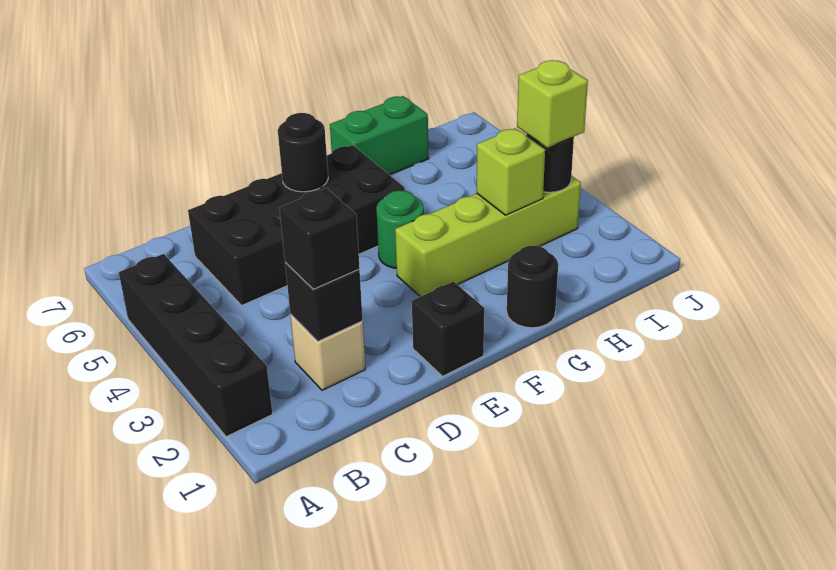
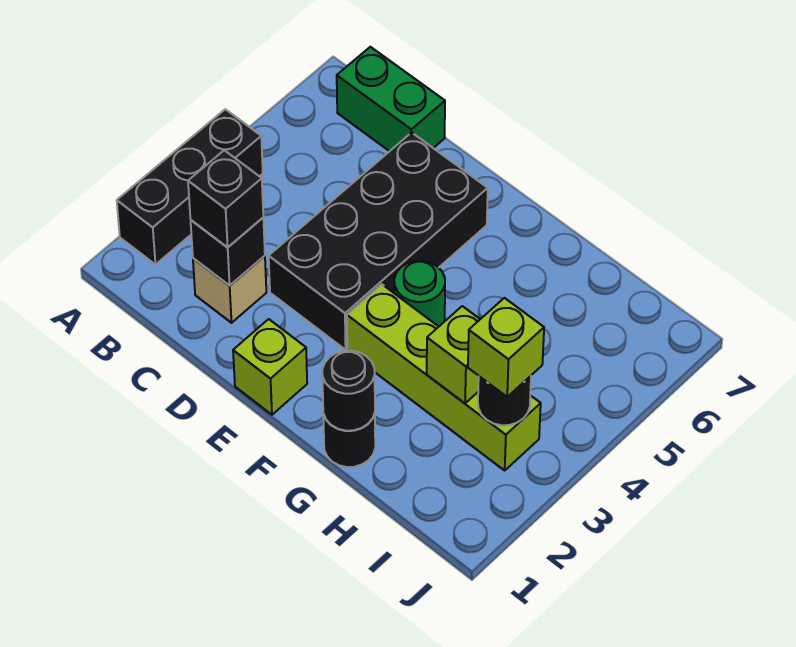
black 1x4 brick [119,254,273,437] -> black 1x3 brick [117,109,263,265]
black 2x4 brick [188,145,405,305] -> black 2x4 brick turned to [269,132,488,350]
black 1x1 brick [412,282,484,376] -> lime 1x1 brick [233,319,307,415]
black 1x1 round brick [278,113,328,192] -> black 1x1 round brick moved to [322,351,375,431]
green 1x2 brick [330,96,429,175] -> green 1x2 brick moved to [337,47,445,151]

